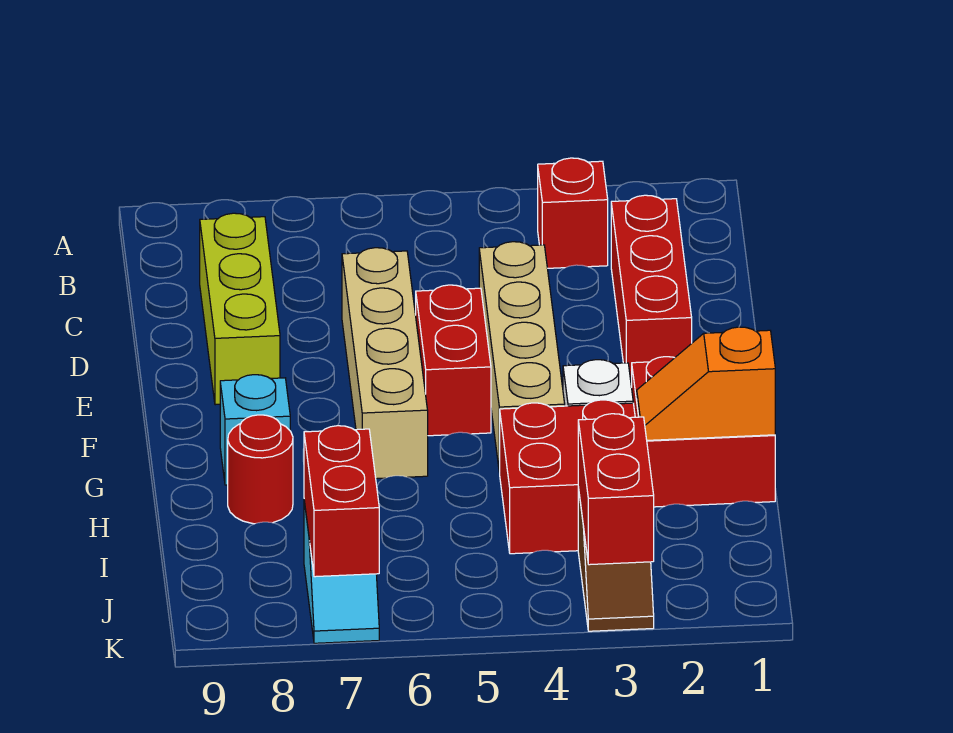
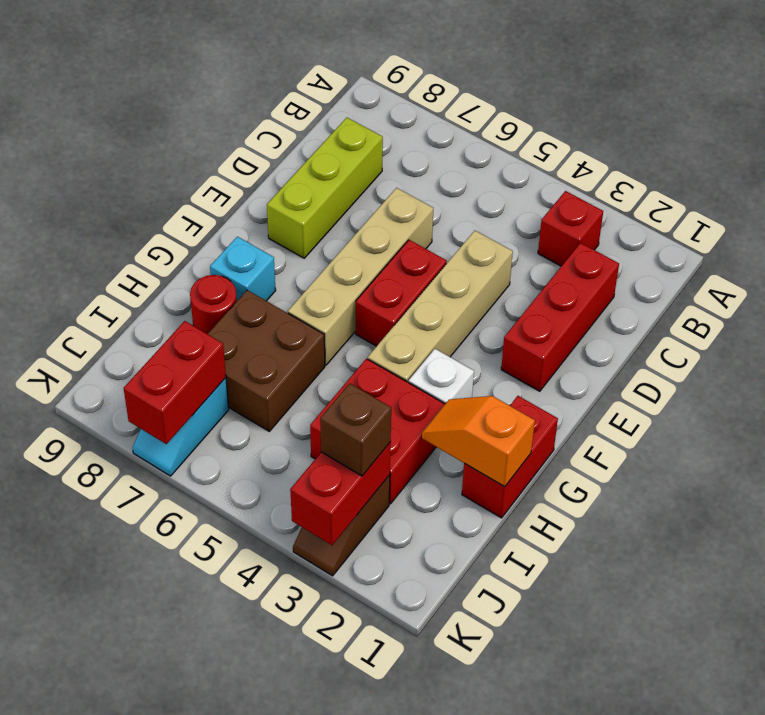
red 2x2 brick [631,357,775,507] -> red 1x2 brick [462,396,558,518]
none -> brown 2x2 brick [208,290,325,431]
none -> brown 1x1 brick [320,383,391,476]

